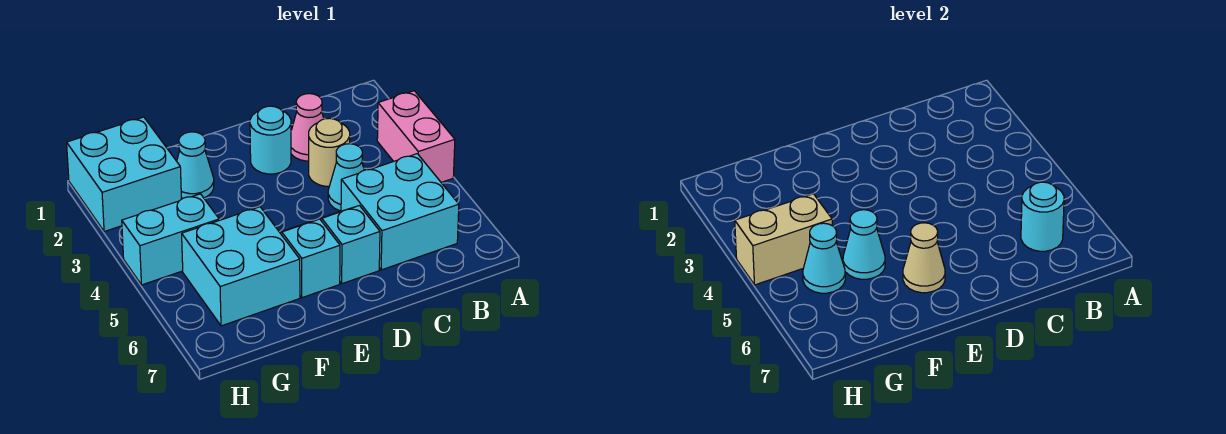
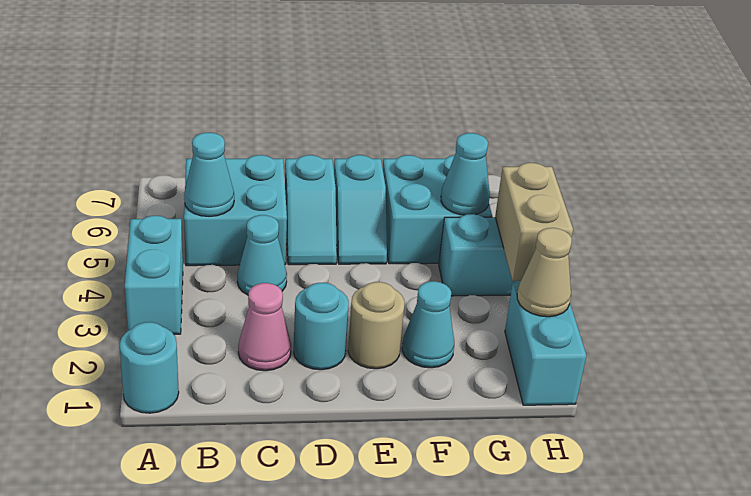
pink 1x2 brick [377,91,455,182] -> cyan 1x2 brick [125,216,183,335]
cyan 1x1 round brick [1021,182,1064,251] -> cyan 1x1 round brick moved to [120,322,179,413]
tan 1x1 round brick [309,118,350,186] -> tan 1x1 round brick moved to [348,282,405,369]
tan 1x1 cone [903,223,945,293] -> tan 1x1 cone moved to [517,228,572,317]
cyan 1x1 cone [843,210,885,279] -> cyan 1x1 cone moved to [184,133,234,217]
cyan 2x2 brick [67,117,181,232] -> cyan 1x2 brick [505,283,586,405]
tan 1x2 brick [735,194,832,285] -> tan 1x2 brick turned to [495,163,573,281]

